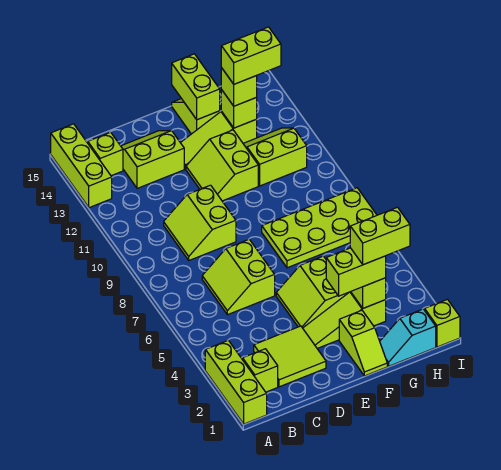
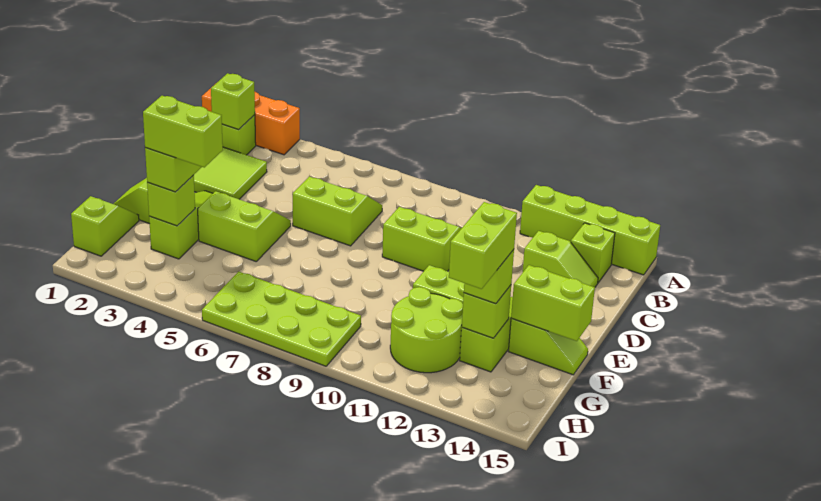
lime 1x3 brick [205,340,267,424] -> orange 1x3 brick [202,86,300,155]
lime 1x3 brick [51,124,112,208] -> lime 1x4 brick [520,185,660,275]
lime 2x2 slope [121,131,184,188] -> lime 1x2 slope [523,231,598,287]
lime 2x4 plate [262,188,377,268] -> lime 2x4 plate turned to [202,272,361,366]
cyan 1x2 slope [380,309,436,366] -> lime 1x2 slope [71,196,139,256]
lime 1x2 brick [350,207,410,265] -> lime 1x2 brick turned to [143,96,223,167]
lime 2x2 slope [243,128,307,186] -> lime 2x2 round brick [390,287,463,373]
lime 1x1 brick [425,299,460,347] -> lime 1x1 brick moved to [211,73,255,130]

